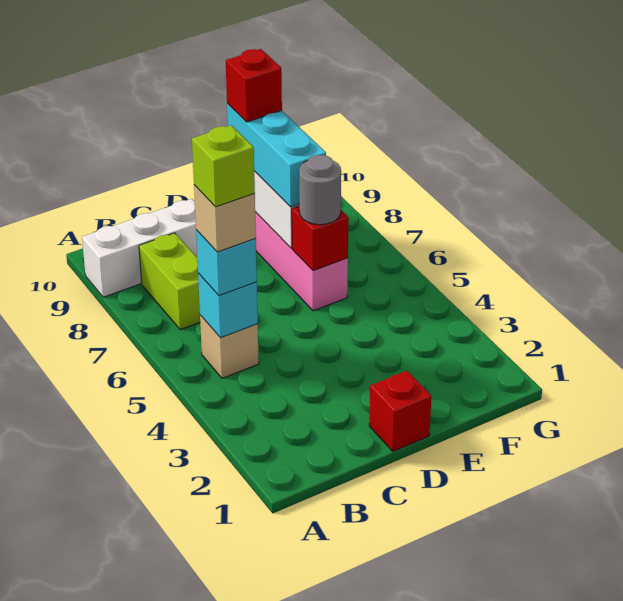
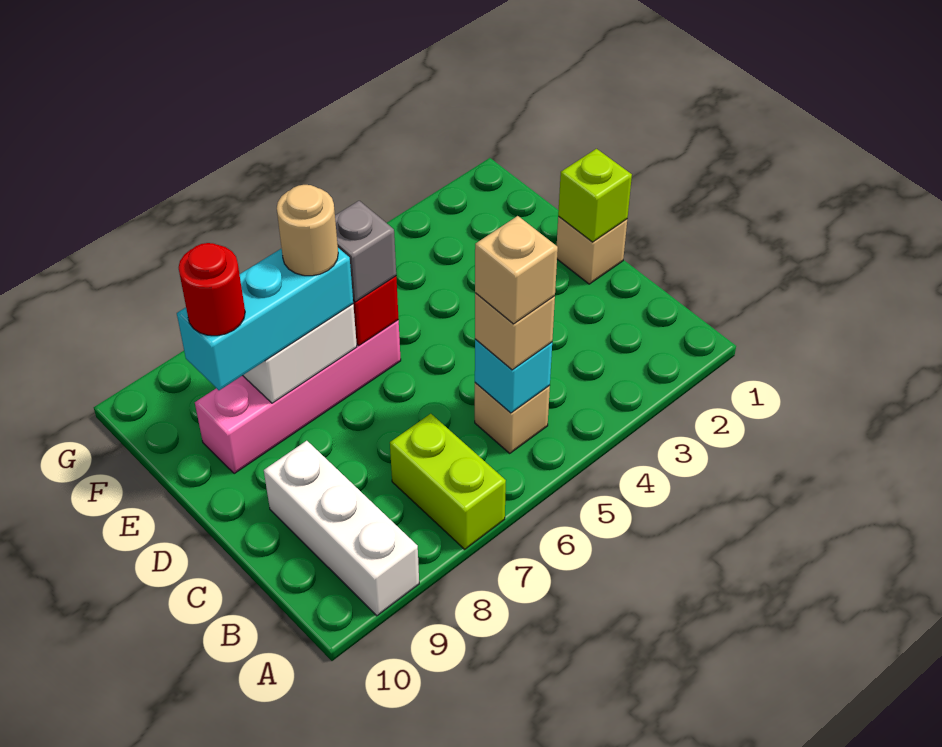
cyan 1x1 brick [196,230,257,296] -> tan 1x1 brick [475,293,555,370]
lime 1x1 brick [192,125,255,207] -> lime 1x1 brick moved to [558,149,632,242]
lime 1x2 brick [139,233,200,330] -> lime 1x2 brick turned to [390,414,506,549]
red 1x1 brick [369,371,431,451] -> tan 1x1 brick [557,216,627,284]
grey 1x1 round brick [299,155,341,225] -> grey 1x1 brick [335,201,396,302]
none -> tan 1x1 round brick [277,185,338,276]
red 1x1 brick [226,49,282,122] -> red 1x1 round brick [179,243,245,336]

